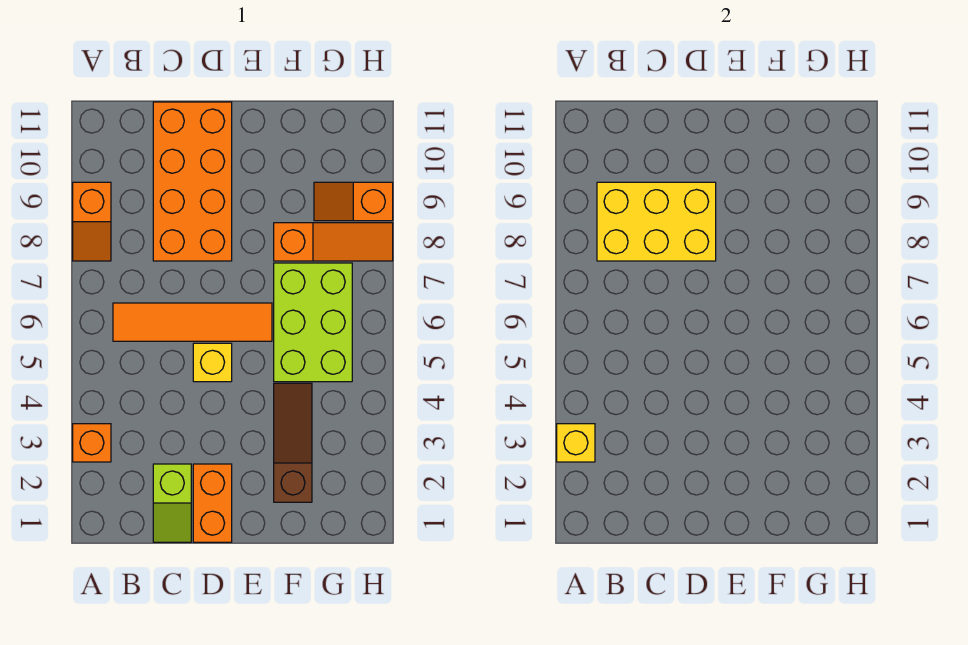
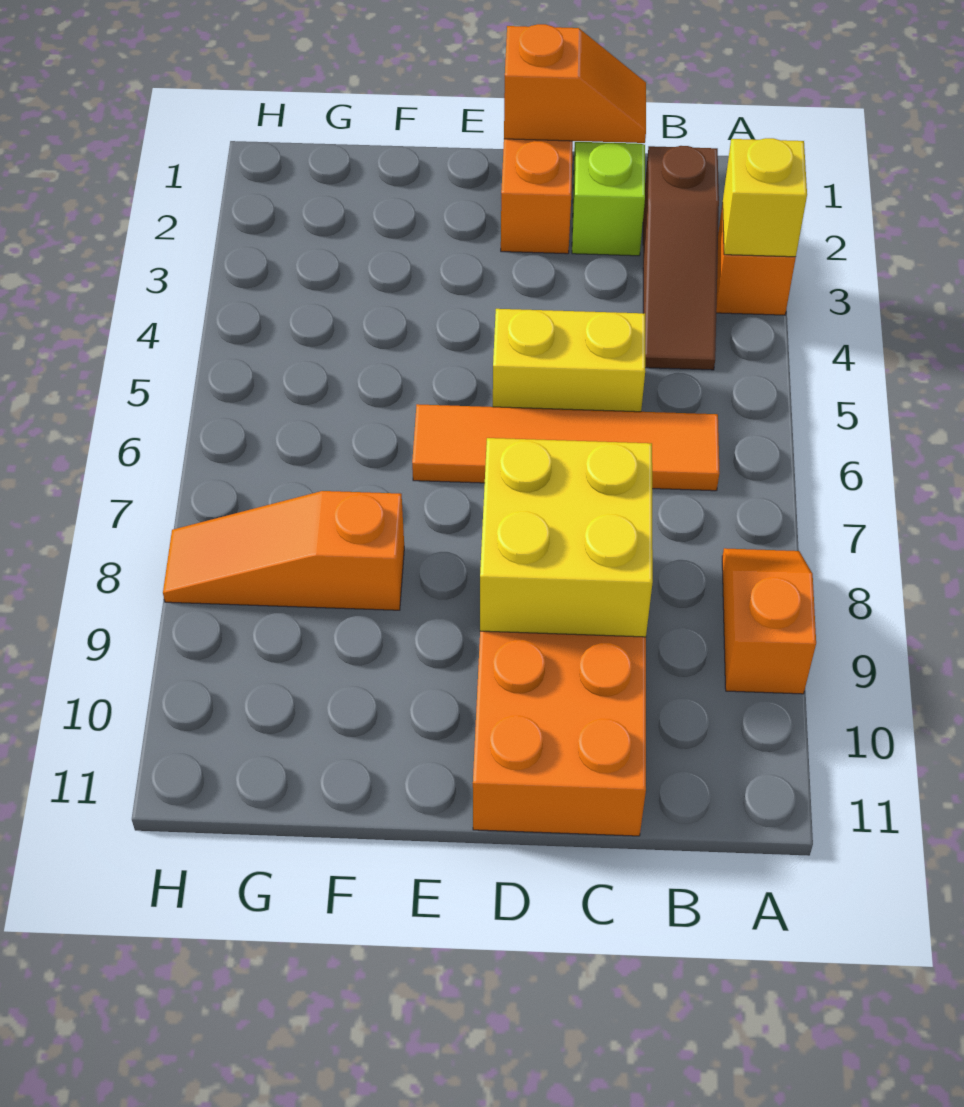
yellow 2x3 brick [597,182,716,261] -> yellow 2x2 brick [480,438,653,637]
yellow 1x1 brick [193,343,232,382] -> yellow 1x2 brick [493,309,645,412]
brown 1x3 slope [274,383,312,502] -> brown 1x3 slope moved to [643,146,719,370]
lime 2x3 brick [274,263,352,382] -> none
orange 1x2 slope [314,182,393,221] -> orange 1x2 slope moved to [504,24,646,143]

